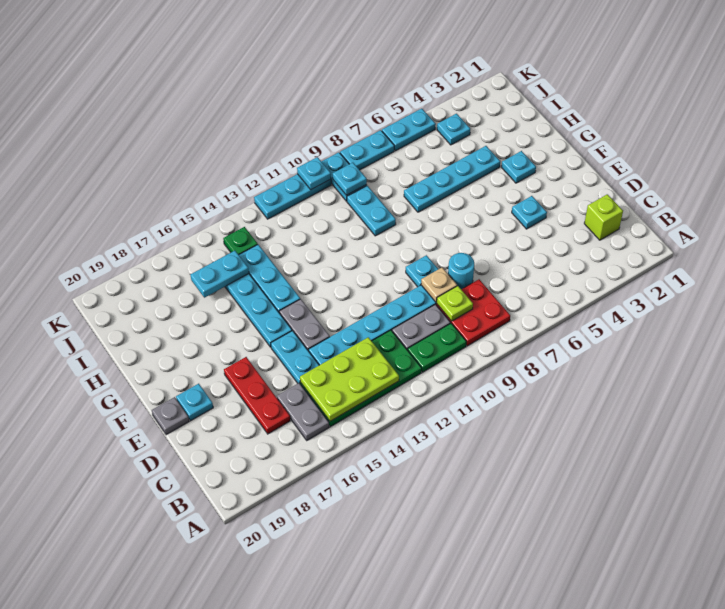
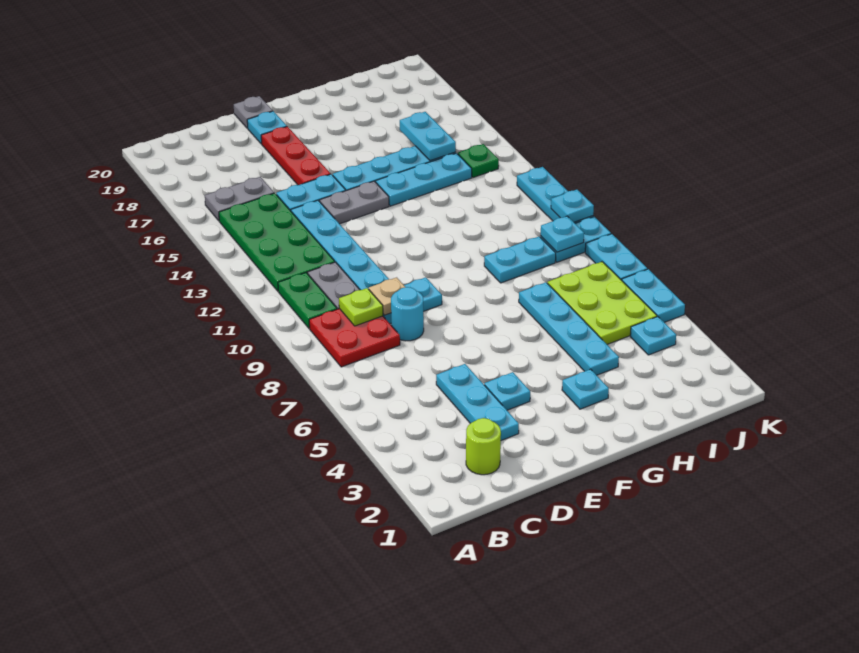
lime 2x3 plate [300,337,399,421] -> lime 2x3 plate moved to [547,262,657,344]
lime 1x1 brick [584,194,623,240] -> lime 1x1 round brick [466,418,501,475]
red 1x3 plate [224,357,290,434] -> red 1x3 plate turned to [261,126,331,185]
none -> cyan 1x3 plate [436,364,519,441]

